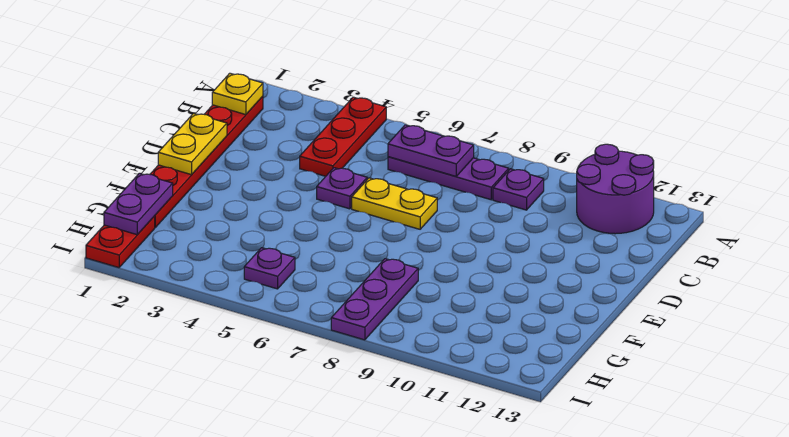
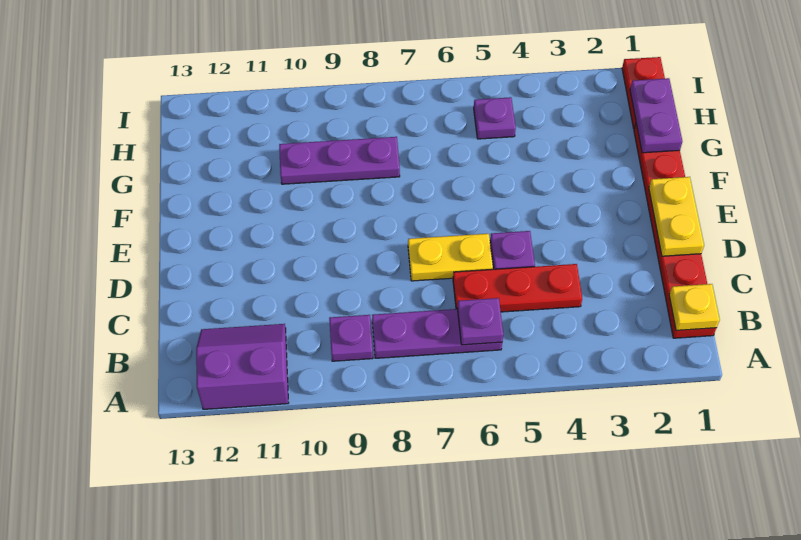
red 1x3 plate [300,97,386,176] -> red 1x3 plate turned to [453,264,582,312]
purple 2x2 round brick [577,144,654,234] -> purple 2x2 slope [196,324,288,409]
purple 1x2 plate [388,125,474,176] -> purple 1x1 plate [457,298,503,345]
purple 1x3 plate [331,259,418,340] -> purple 1x3 plate turned to [279,137,400,184]

